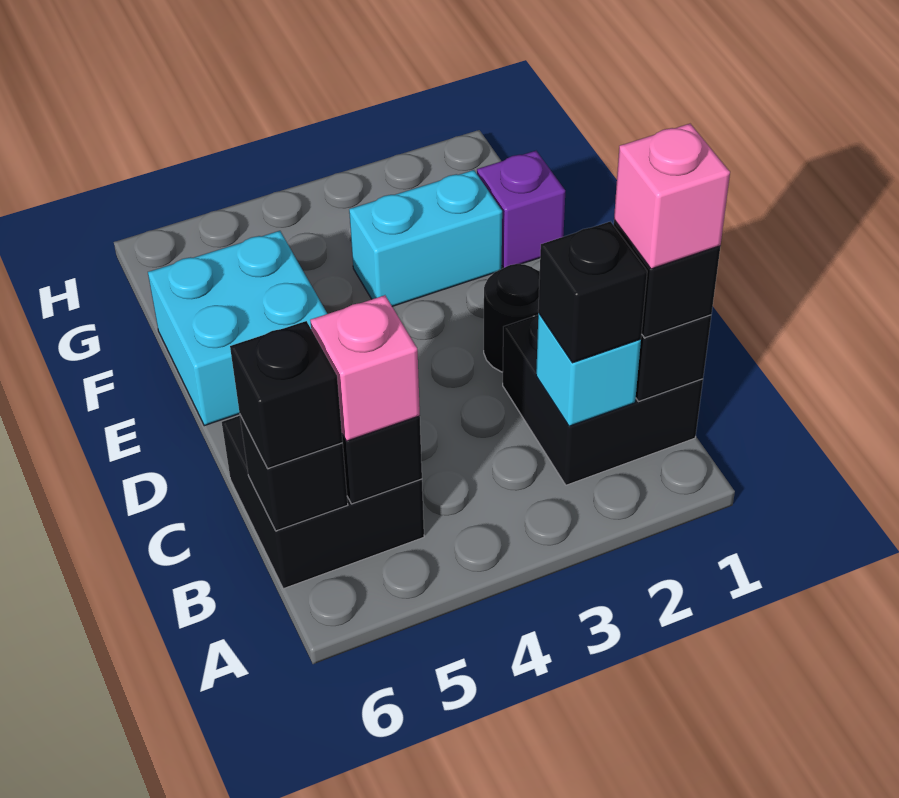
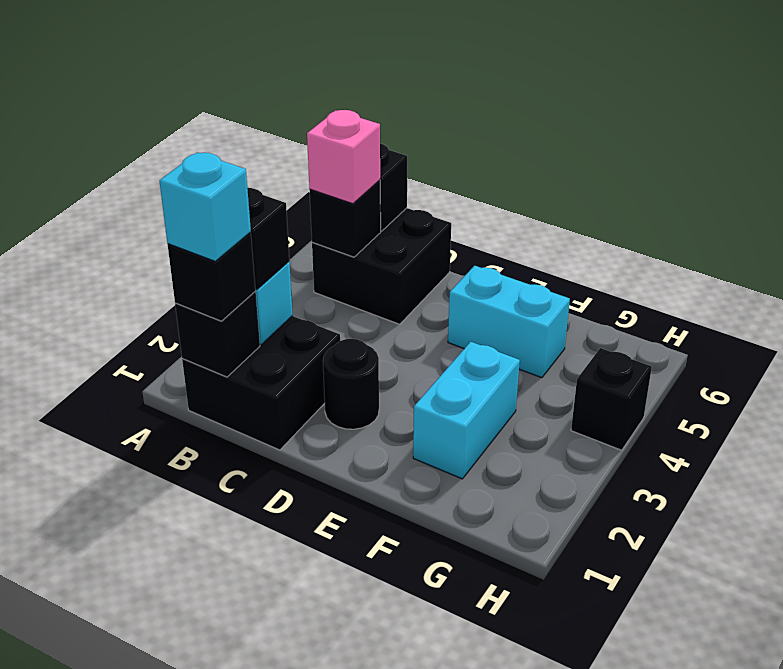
pink 1x1 brick [614,124,730,269] -> cyan 1x1 brick [159,153,251,261]
black 1x1 brick [230,321,343,469] -> black 1x1 brick moved to [571,348,652,450]
cyan 2x2 brick [148,231,327,426] -> cyan 1x2 brick [448,266,570,378]
purple 1x1 brick [477,151,565,268] -> none

